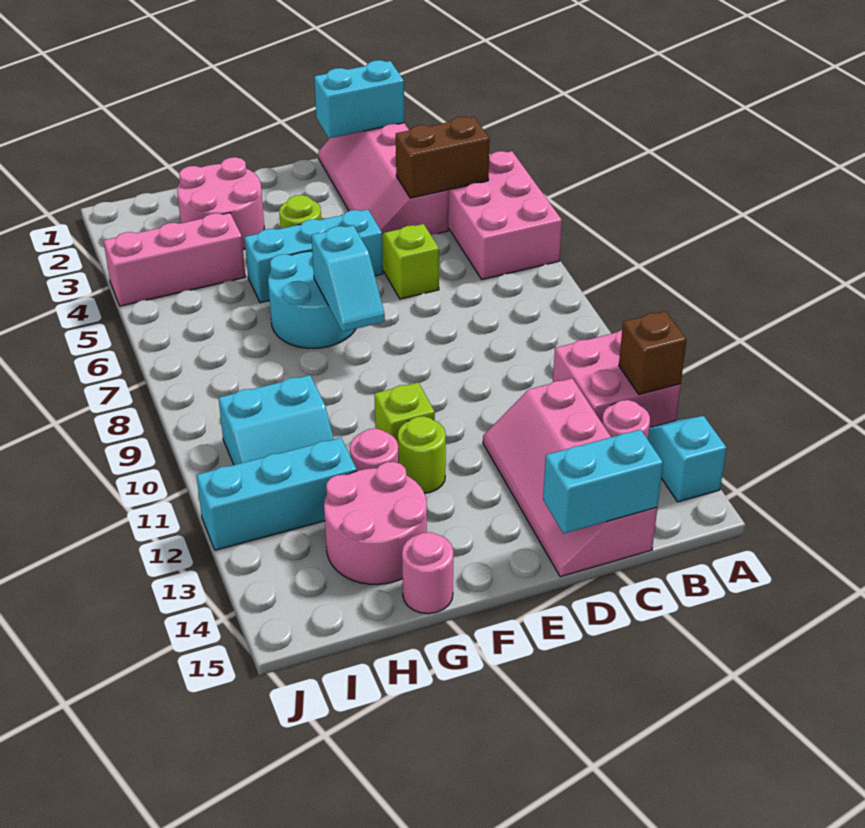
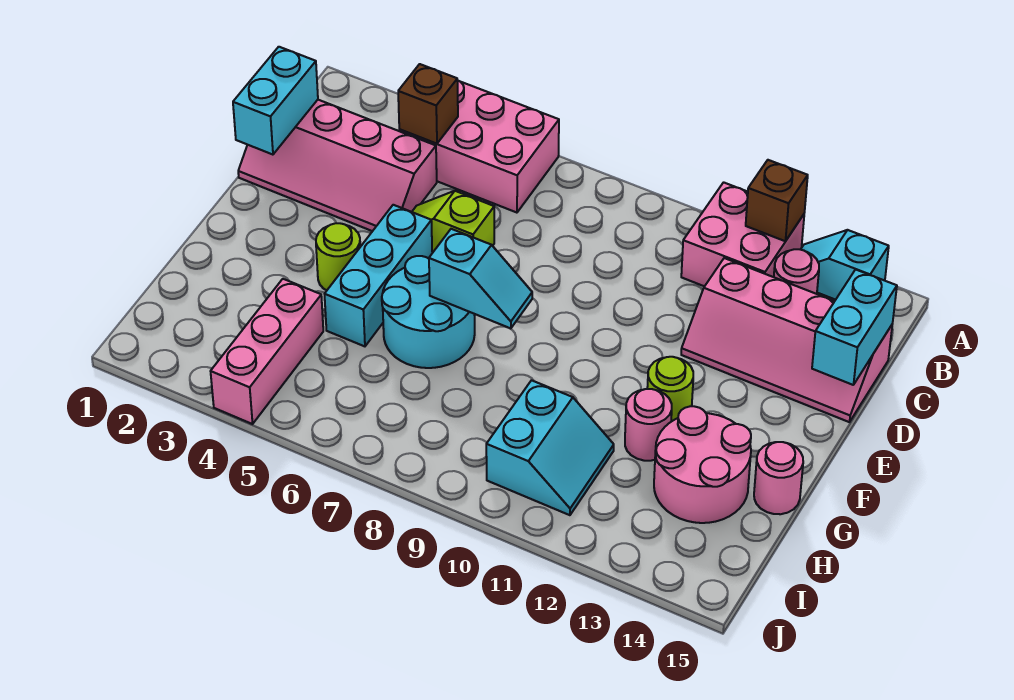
brown 1x2 brick [396,117,490,198] -> brown 1x1 brick [398,64,458,144]
lime 1x1 brick [374,382,435,443] -> none
pink 2x2 round brick [177,157,264,250] -> none
cyan 1x3 brick [196,438,357,550] -> none

